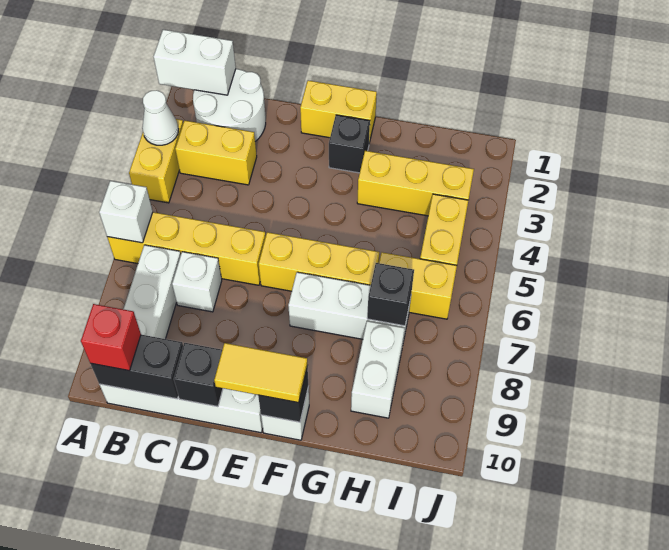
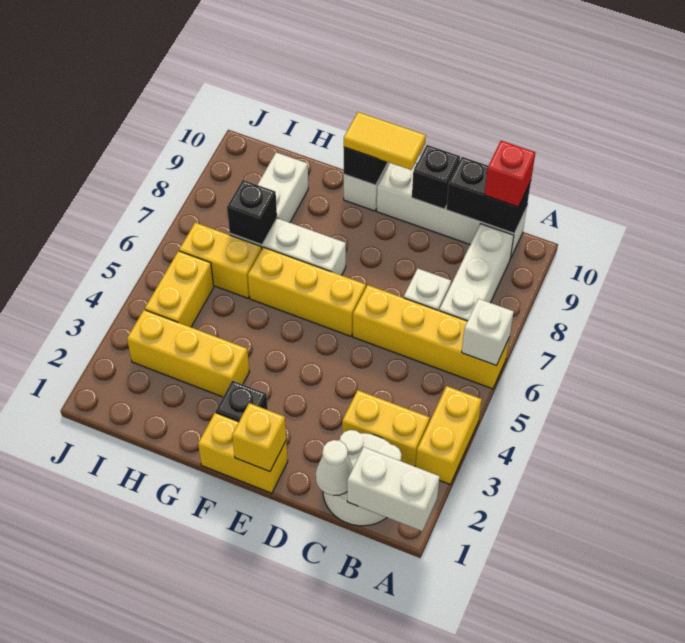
white 1x1 cone [142,90,179,145] -> white 1x1 cone moved to [316,440,353,496]
none -> yellow 1x1 brick [232,403,286,472]

